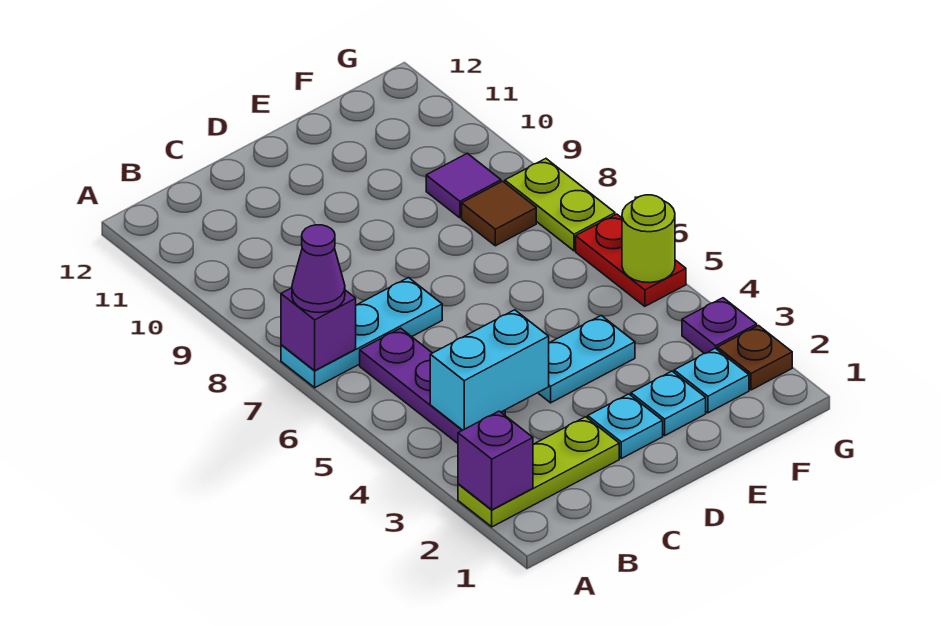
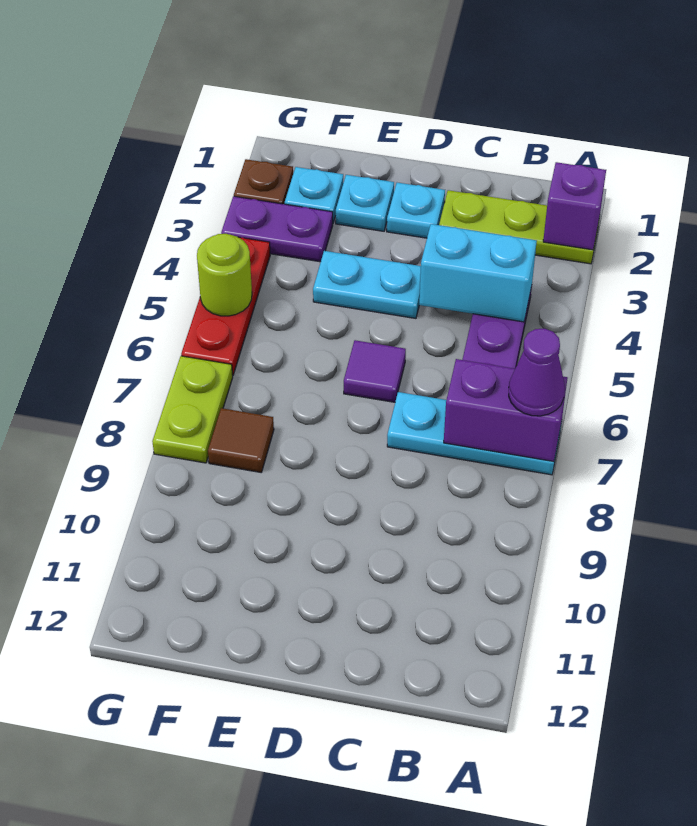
purple 1x1 brick [281,288,356,370] -> purple 1x2 brick [444,359,567,461]
purple 1x1 tile [426,153,501,218] -> purple 1x1 tile moved to [344,340,406,402]
purple 1x1 plate [682,298,757,354] -> purple 1x2 plate [221,196,333,262]
red 1x2 plate [576,214,686,306] -> red 1x3 plate [181,237,270,375]

